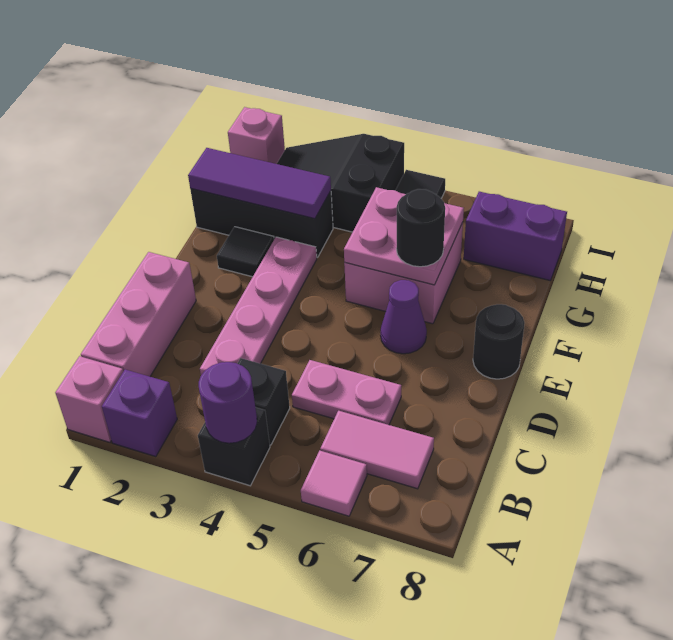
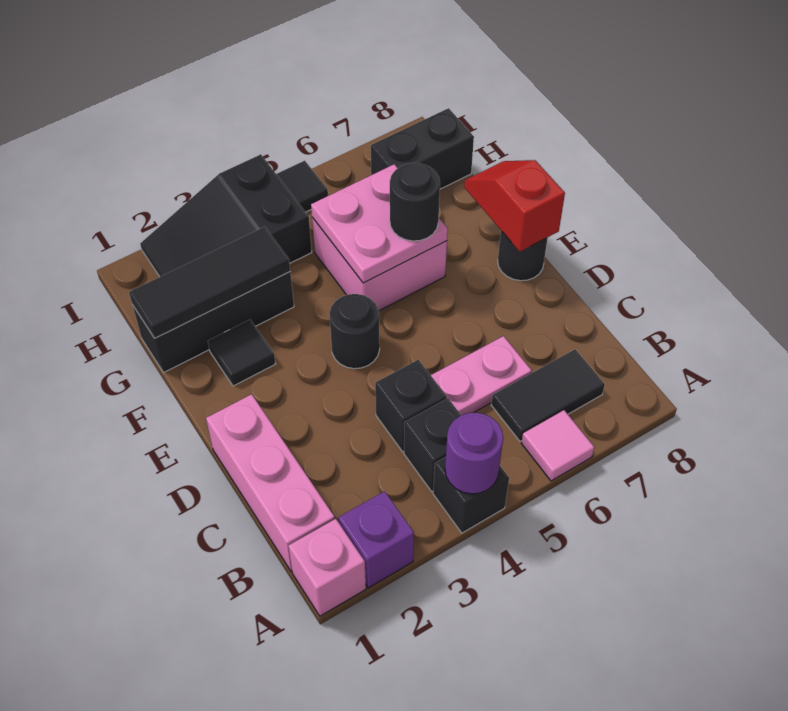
pink 1x2 tile [320,411,434,489] -> black 1x2 tile [491,349,605,441]
pink 1x4 plate [200,237,317,375] -> none
none -> black 1x1 brick [375,360,447,452]
none -> black 1x1 round brick [329,294,380,369]
purple 1x1 cone [381,280,427,354] -> none
none -> red 1x2 slope [464,160,565,251]
purple 1x3 tile [188,148,331,219] -> black 1x3 tile [129,227,290,338]
purple 1x2 brick [464,192,567,280] -> black 1x2 brick [371,108,474,189]
pink 1x1 brick [228,107,285,164] -> none

